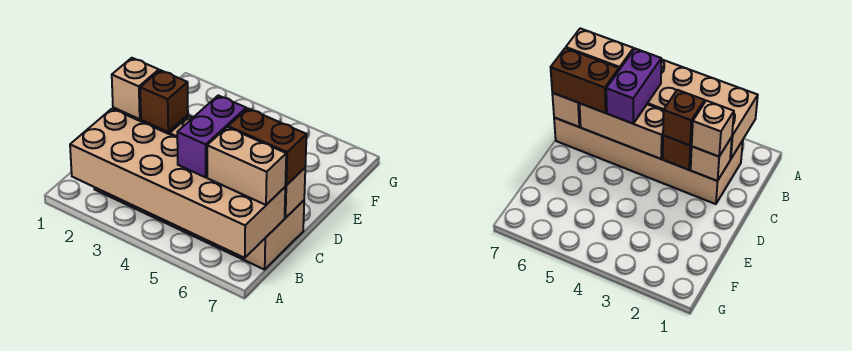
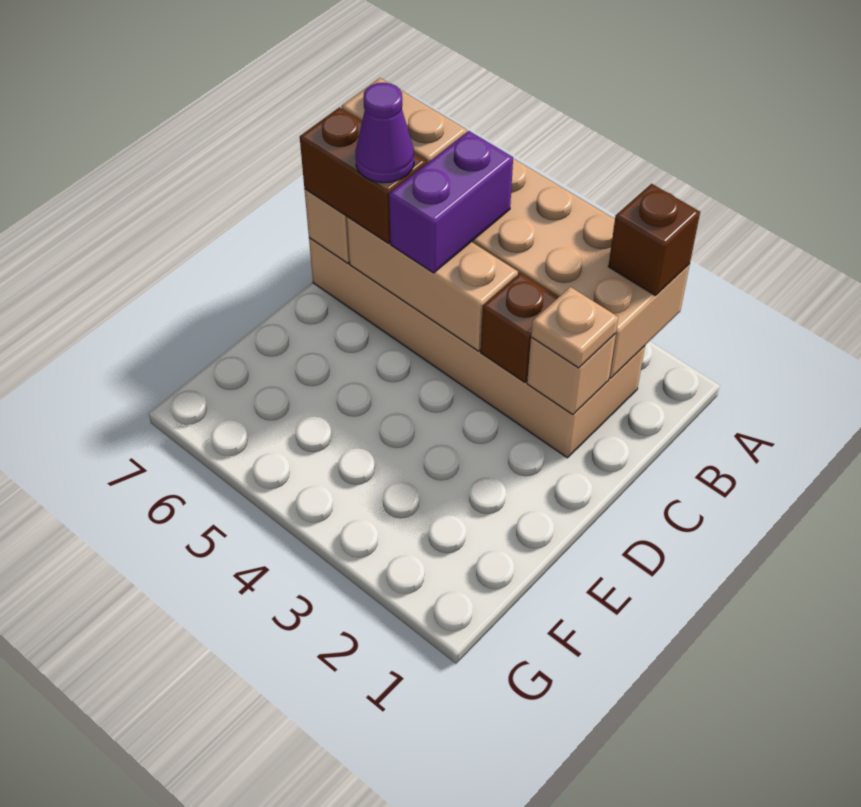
tan 1x1 brick [112,58,159,119] -> tan 1x1 plate [531,287,618,368]
brown 1x1 brick [140,70,188,132] -> brown 1x1 brick moved to [608,184,700,296]
none -> purple 1x1 cone [355,83,414,183]

